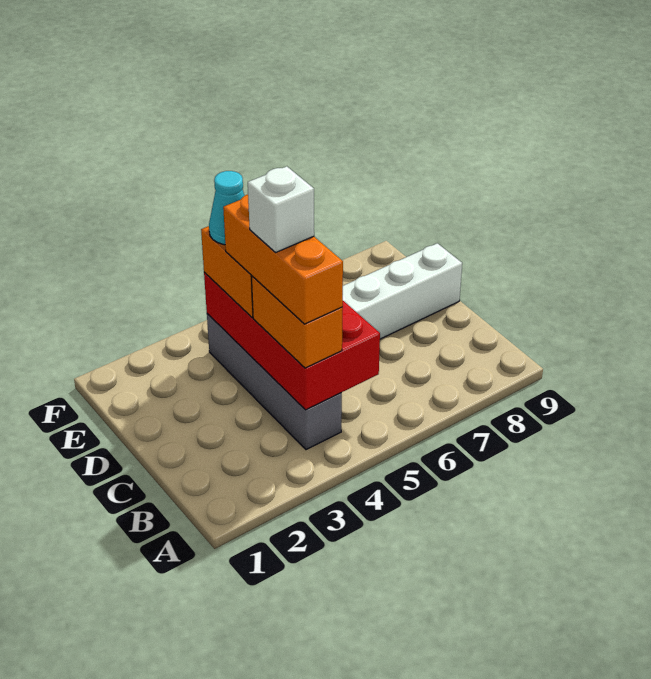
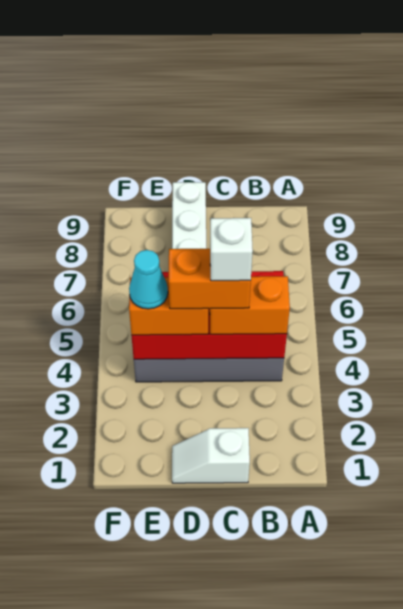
orange 1x3 brick [223,194,343,324] -> orange 1x2 brick [169,249,251,309]
none -> white 1x2 slope [172,428,250,483]

